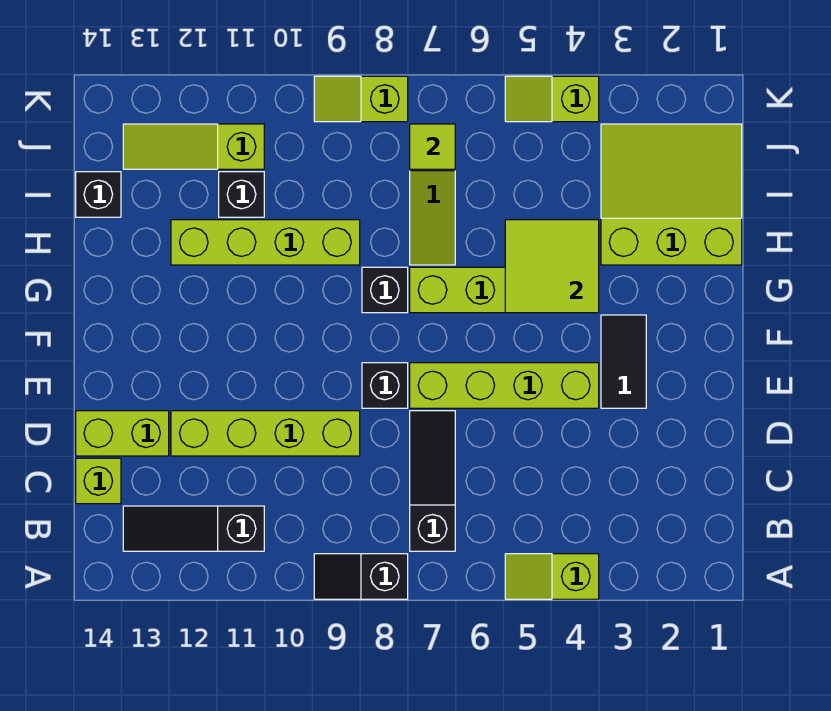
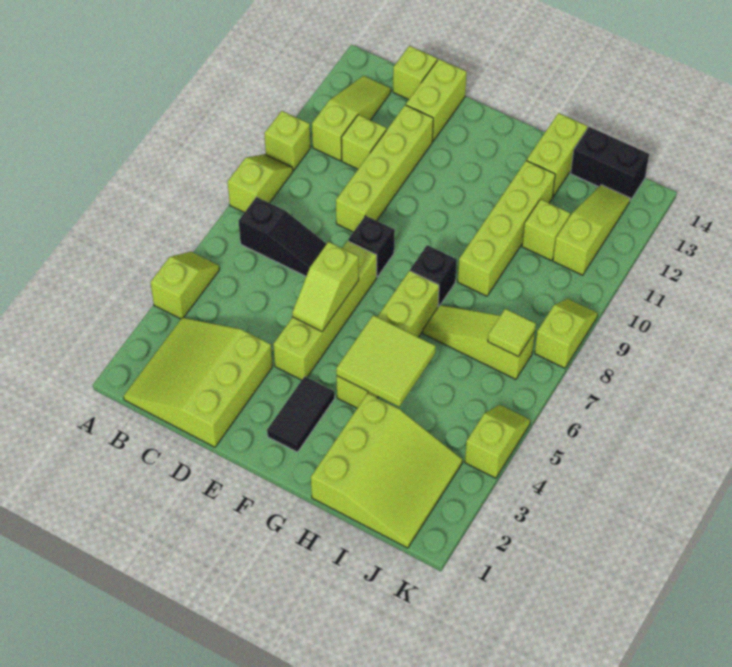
black 1x2 slope [314,554,408,599] -> lime 1x2 slope [228,154,293,213]
none -> lime 1x1 brick [264,111,310,171]
none -> lime 3x3 slope [124,318,272,447]
black 1x3 slope [123,506,264,551] -> lime 1x3 slope [312,76,391,161]
none -> lime 1x1 brick [341,115,386,169]
black 1x2 tile [601,315,646,408] -> black 1x2 tile turned to [267,377,335,452]
none -> lime 1x2 slope [292,242,359,331]
none -> lime 1x2 brick [527,113,587,196]
black 1x1 brick [219,172,264,217] -> lime 1x1 brick [522,199,570,261]
black 1x1 brick [76,172,121,217] -> black 1x2 brick [571,127,649,201]

